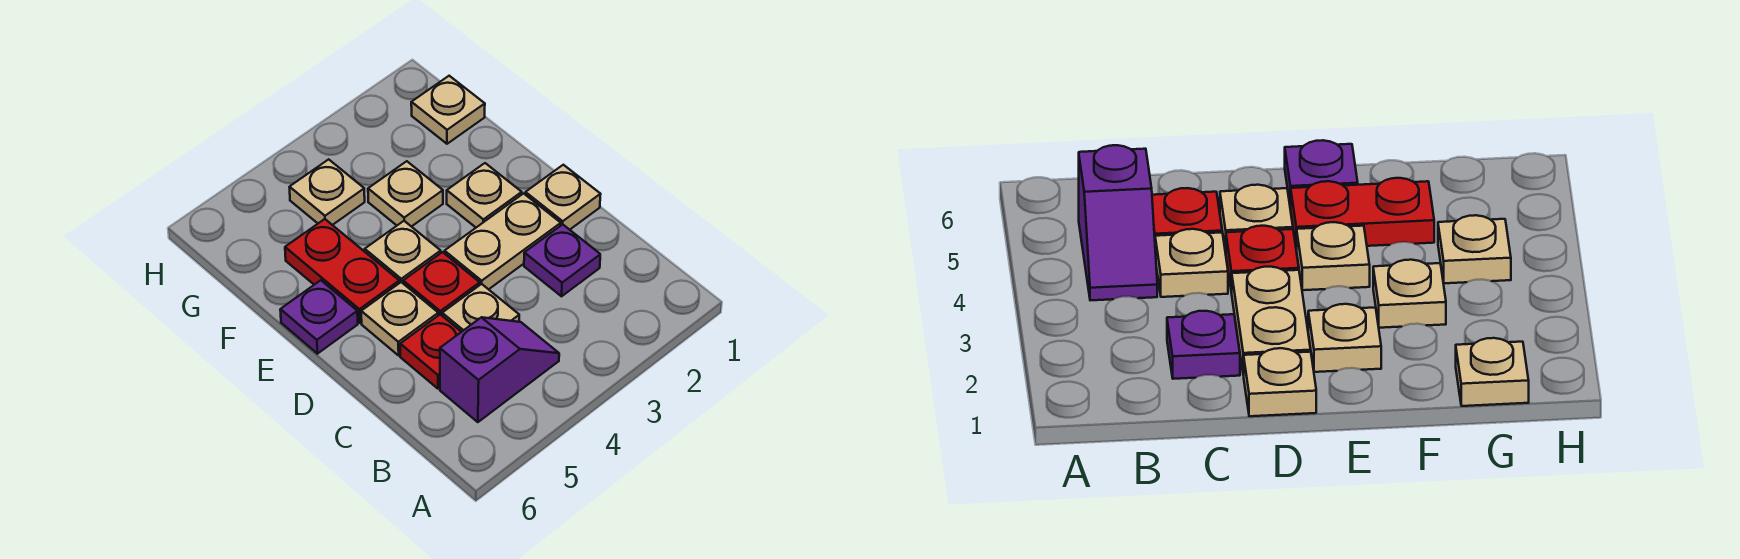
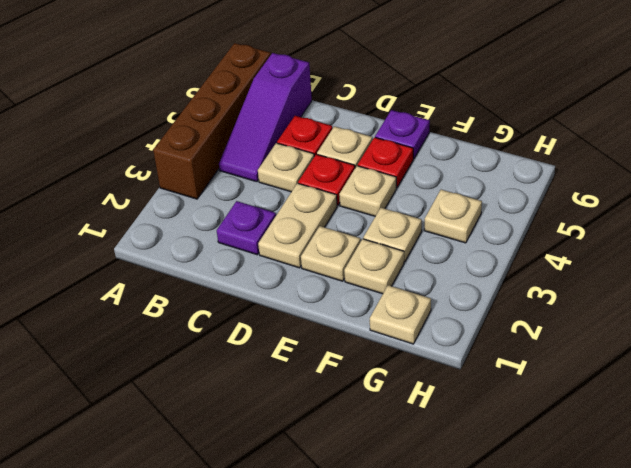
none -> brown 1x4 brick [153,43,271,199]
purple 1x2 slope [440,317,559,422] -> purple 1x3 slope [219,53,312,182]
tan 1x1 plate [525,165,601,230] -> tan 1x1 plate moved to [344,239,404,294]
red 1x2 plate [285,219,399,323] -> red 1x1 plate [358,137,413,188]

